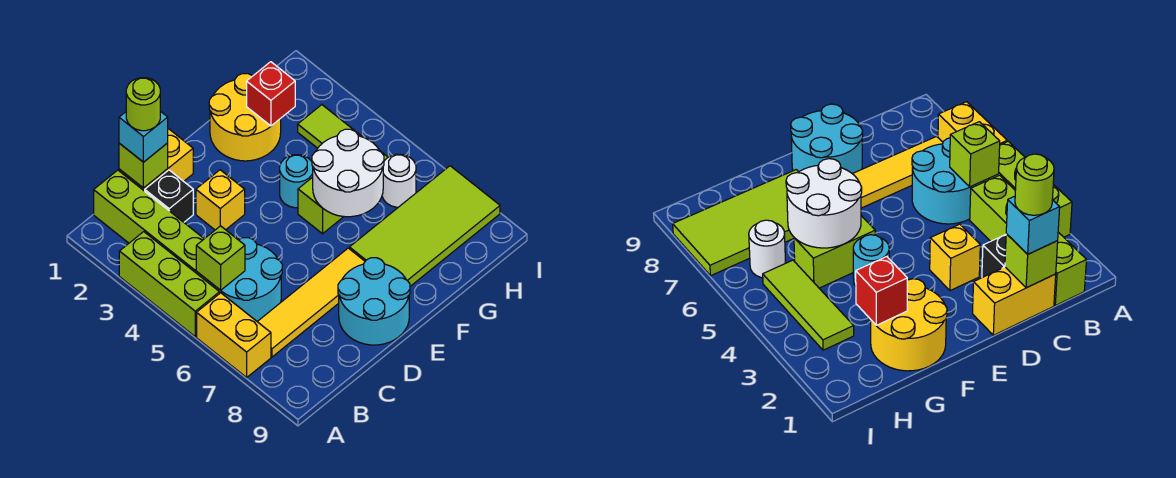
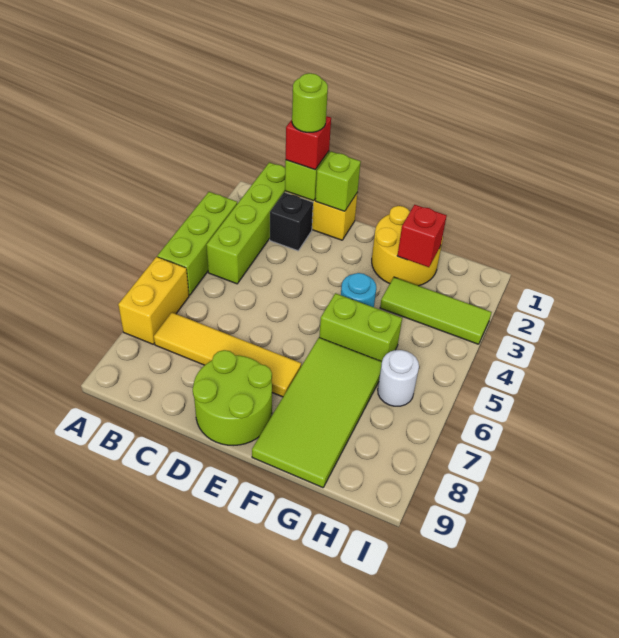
cyan 2x2 round brick [211,238,282,321] -> none
lime 1x1 brick [196,226,245,290] -> lime 1x1 brick moved to [315,152,361,211]
cyan 1x1 brick [119,111,168,162] -> red 1x1 brick [286,116,331,170]
yellow 1x1 brick [196,170,245,230] -> none
cyan 2x2 round brick [338,258,410,345] -> lime 2x2 round brick [193,350,272,446]
white 2x2 round brick [312,129,384,217] -> none
lime 2x4 tile [349,166,500,286] -> lime 2x4 tile turned to [252,338,382,488]
lime 1x3 tile [298,105,388,161] -> lime 1x3 tile turned to [380,277,492,344]

